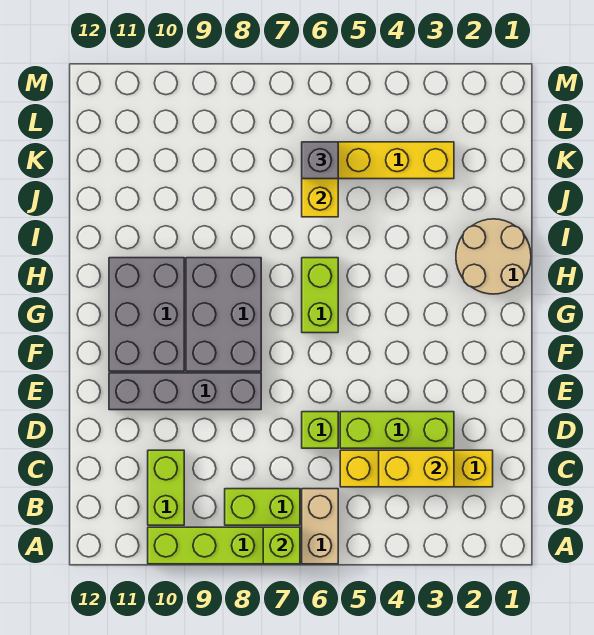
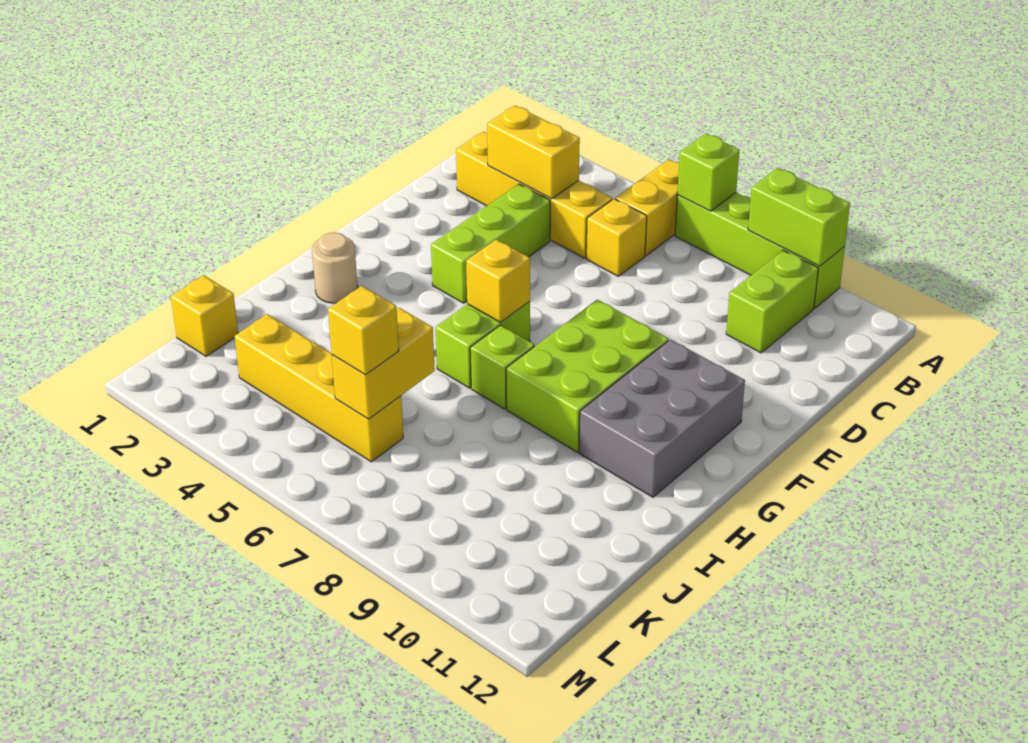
tan 1x2 brick [302,489,338,564] -> yellow 1x2 brick [615,160,679,255]
lime 1x2 brick [225,489,300,525] -> lime 1x2 brick moved to [748,168,850,266]
none -> yellow 1x1 brick [586,199,647,276]
lime 1x3 brick [340,412,454,448] -> lime 1x3 brick turned to [431,184,550,303]
lime 1x1 brick [302,412,338,448] -> lime 1x1 brick moved to [470,325,535,409]
grey 1x4 brick [109,373,261,410] -> none
grey 2x3 brick [186,258,261,371] -> lime 2x3 brick [506,300,669,452]
none -> yellow 1x1 brick [466,239,530,322]
tan 2x2 round brick [456,219,531,294] -> tan 1x1 round brick [312,232,358,303]
none -> yellow 1x1 brick [171,275,238,356]
grey 1x1 brick [302,142,338,179] -> yellow 1x1 brick [328,286,399,375]

